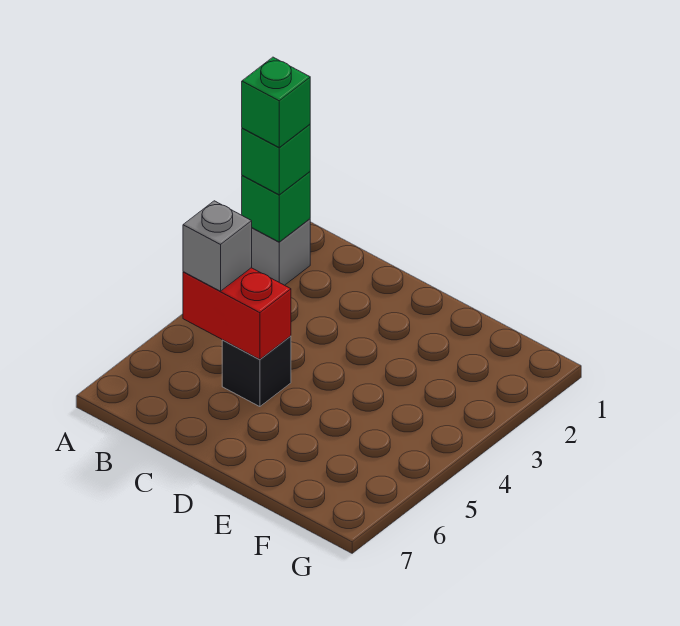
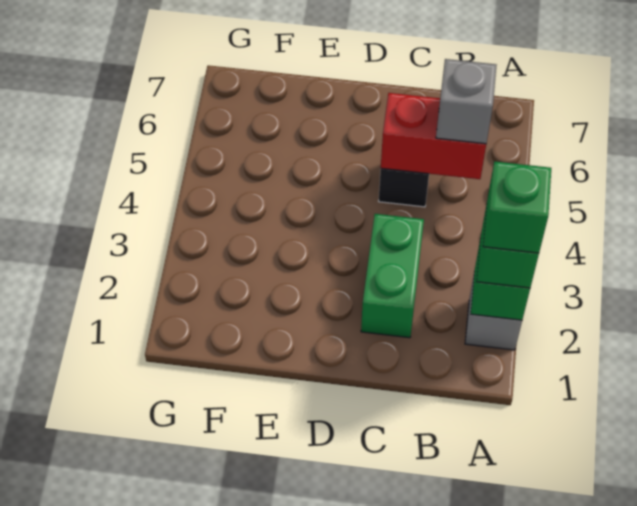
none -> green 1x2 brick [361,214,424,338]

